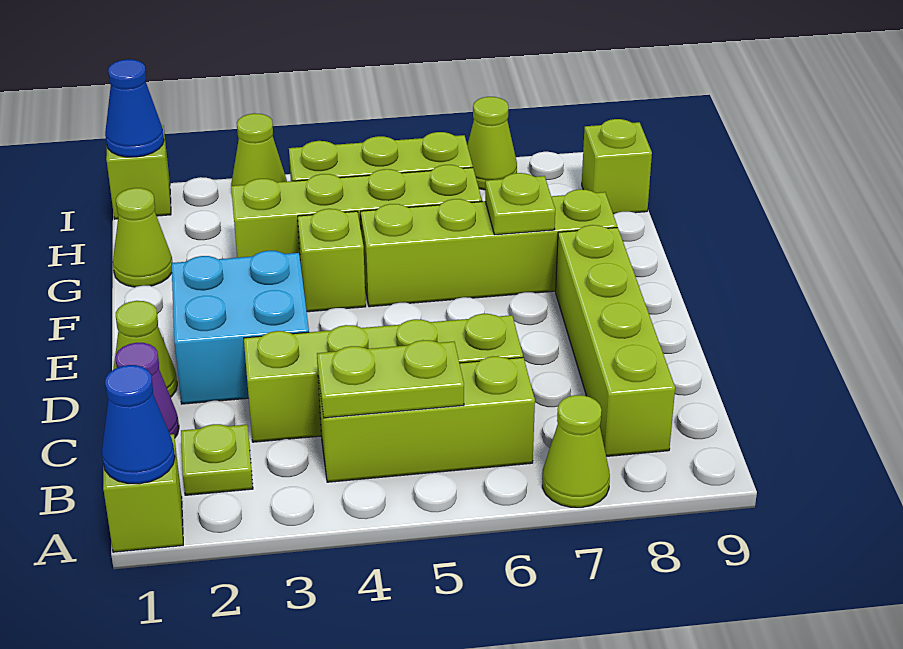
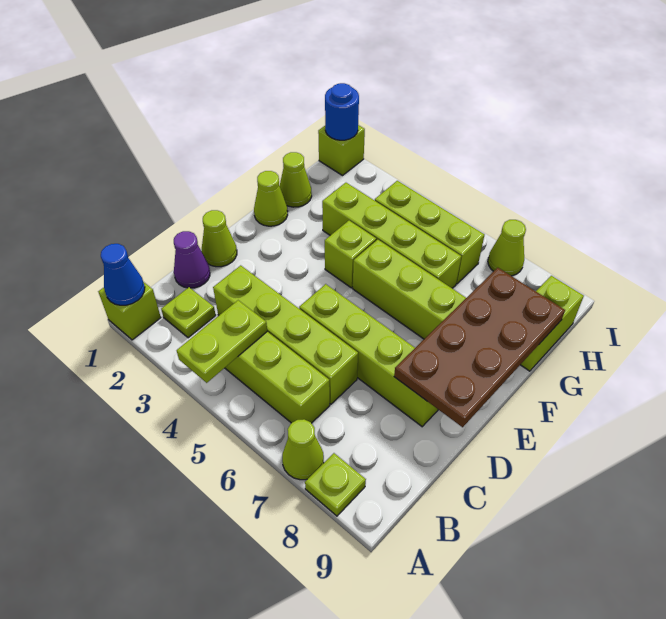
lime 1x2 plate [317,340,464,418] -> lime 1x2 plate turned to [177,300,267,383]
lime 1x4 brick [556,225,675,456] -> lime 1x4 brick turned to [299,284,438,427]
cyan 2x2 brick [172,251,309,404] -> none
none -> brown 2x4 plate [394,268,565,427]
lime 1x1 plate [485,173,555,235] -> lime 1x1 plate moved to [305,453,366,516]
lime 1x1 brick [582,119,652,214] -> lime 1x2 brick [521,276,584,371]
blue 1x1 cone [105,59,164,157] -> blue 1x1 round brick [325,83,359,140]
lime 1x1 cone [231,113,287,186] -> lime 1x1 cone moved to [254,171,288,226]

